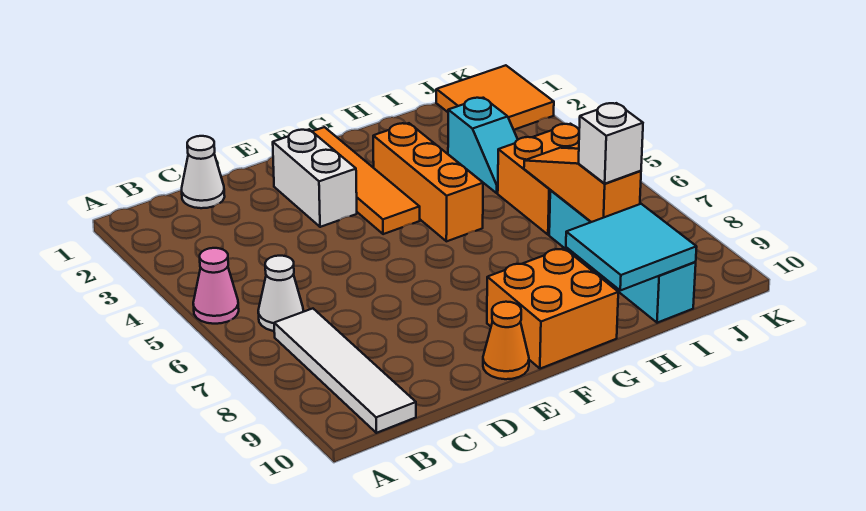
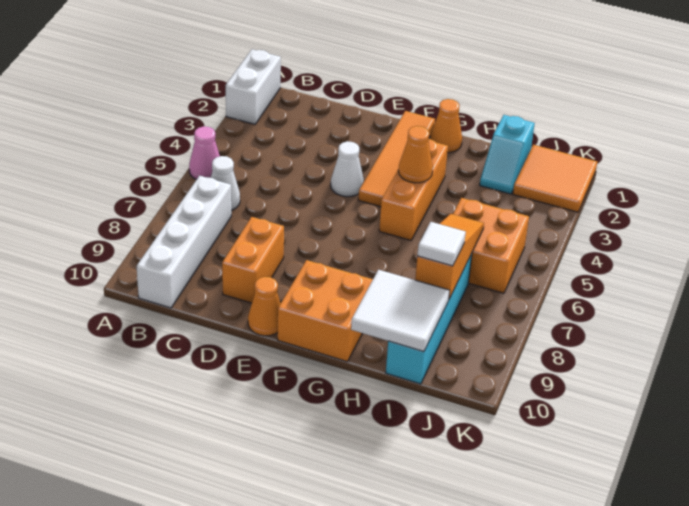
white 1x4 tile [274,309,416,433] -> white 1x4 brick [137,176,231,308]
white 1x1 cone [182,136,225,208] -> white 1x1 cone moved to [331,141,364,197]
none -> orange 1x2 brick [222,217,284,303]
white 1x2 brick [273,129,357,227] -> white 1x2 brick moved to [226,49,281,124]
none -> orange 1x1 cone [430,99,462,153]
none -> orange 1x1 cone [398,126,433,183]
cyan 2x2 tile [566,204,697,290] -> white 2x2 tile [351,270,450,352]
cyan 1x2 slope [448,98,518,193] -> cyan 1x2 slope moved to [480,115,535,194]
white 1x1 brick [578,103,643,184] -> white 1x1 tile [417,222,466,266]

